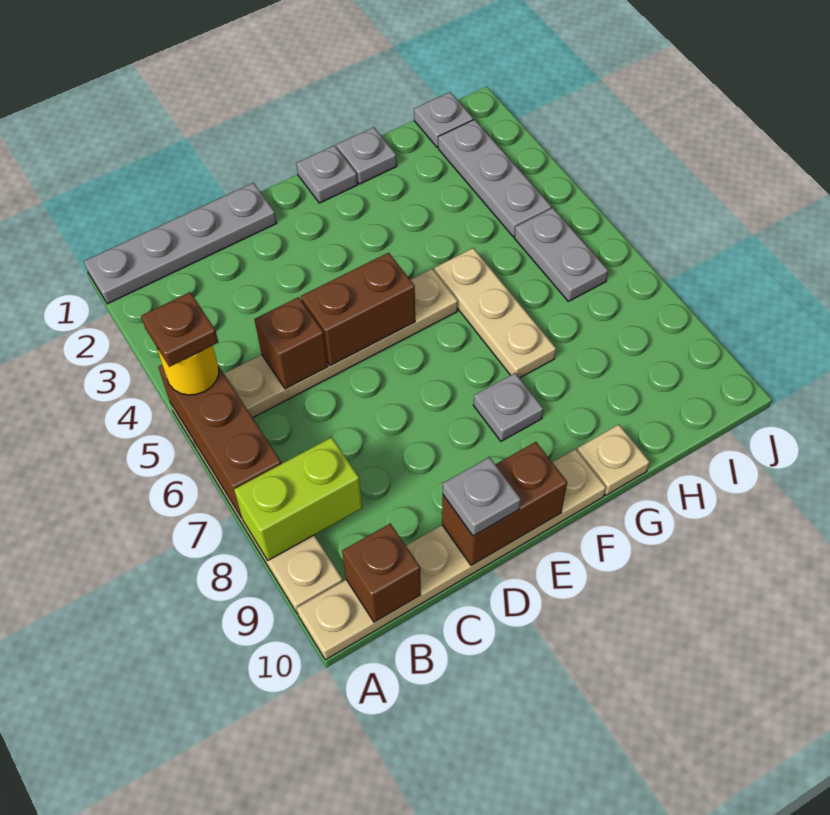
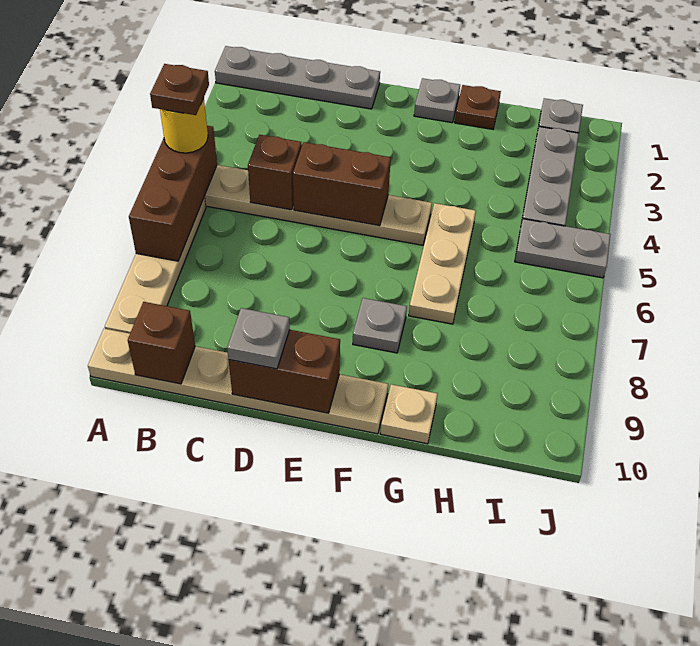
lime 1x2 brick [234,437,362,560] -> none
grey 1x1 plate [336,127,397,184] -> brown 1x1 plate [455,85,501,129]
grey 1x2 plate [514,208,608,301] -> grey 1x2 plate turned to [515,219,611,278]

